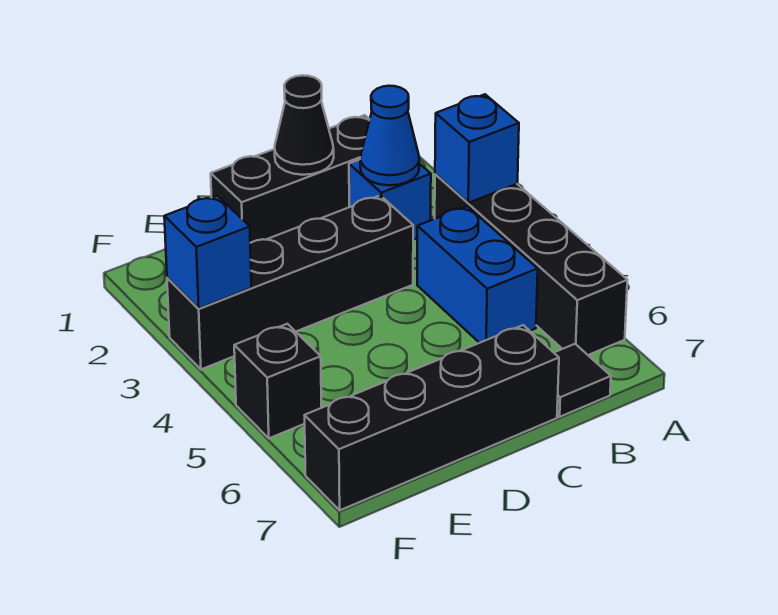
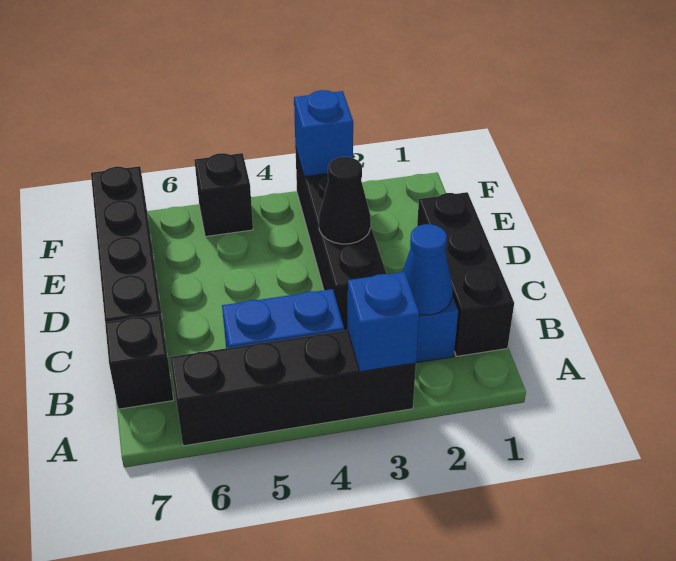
black 1x1 tile [554,344,611,417] -> black 1x1 brick [105,314,174,409]
black 1x1 cone [275,75,334,175] -> black 1x1 cone moved to [319,157,371,244]

